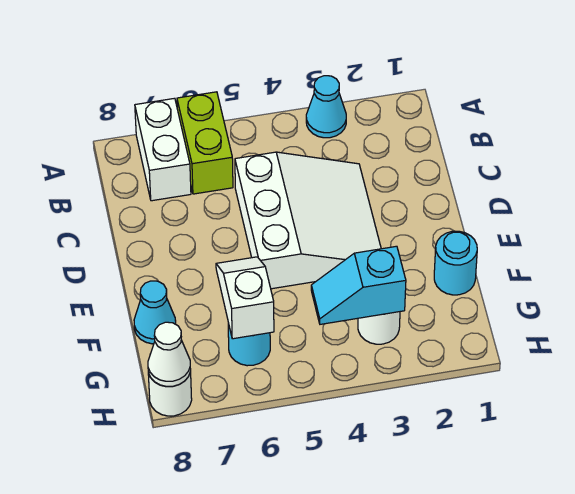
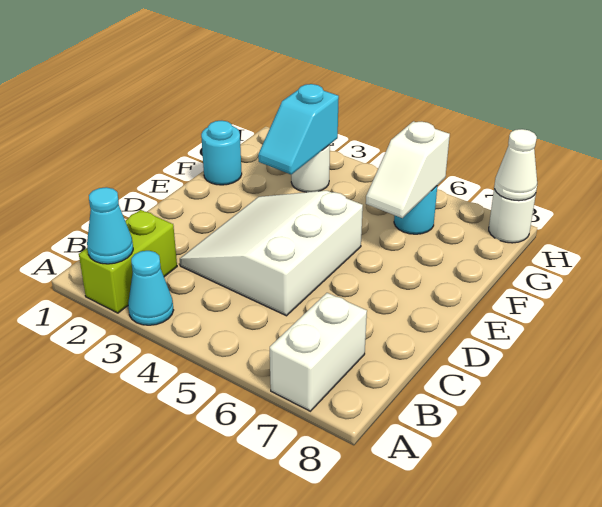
lime 1x2 brick [177,92,233,194] -> lime 1x2 brick moved to [79,210,177,313]
cyan 1x1 cone [134,281,176,344] -> cyan 1x1 cone moved to [87,187,133,264]
cyan 1x2 slope [311,246,406,324] -> cyan 1x2 slope turned to [258,84,339,175]

